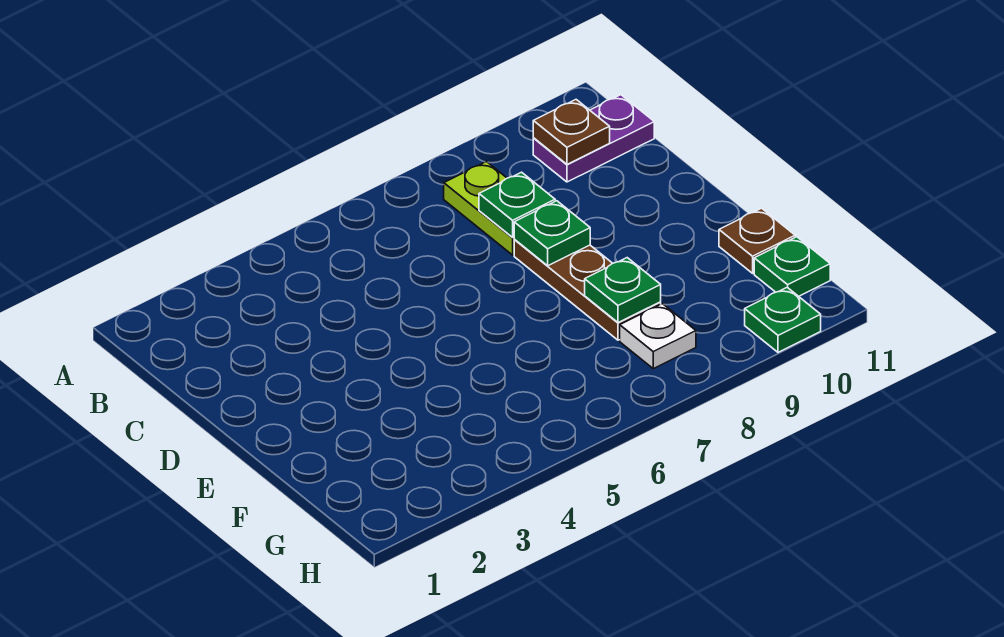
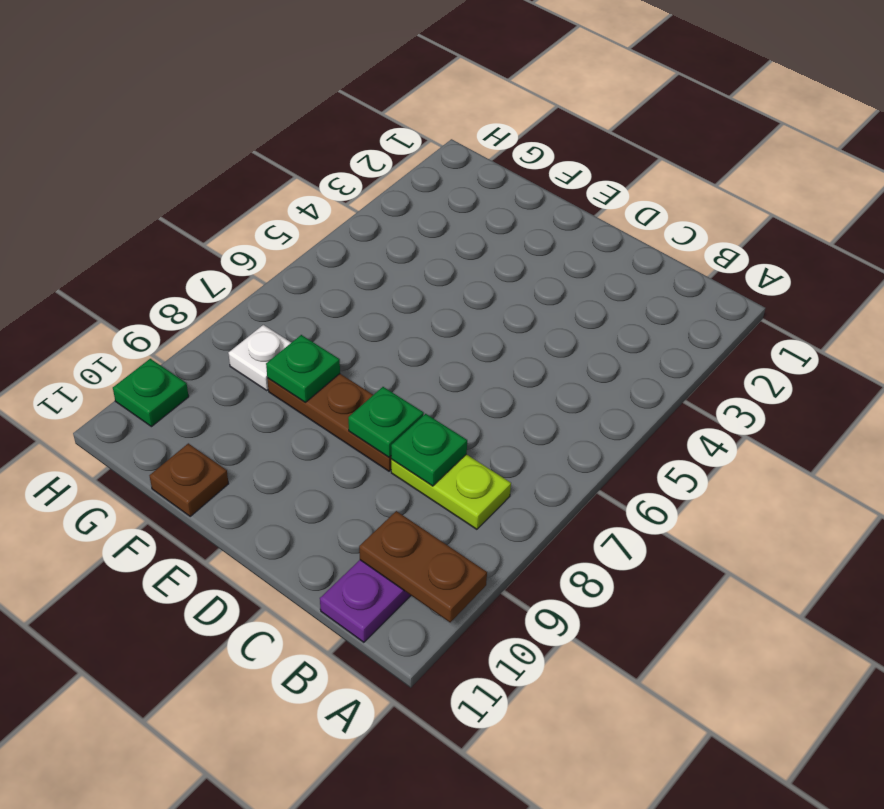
brown 1x1 plate [533,100,610,164] -> brown 1x2 plate [359,511,487,622]
green 1x1 plate [754,237,830,296] -> none

